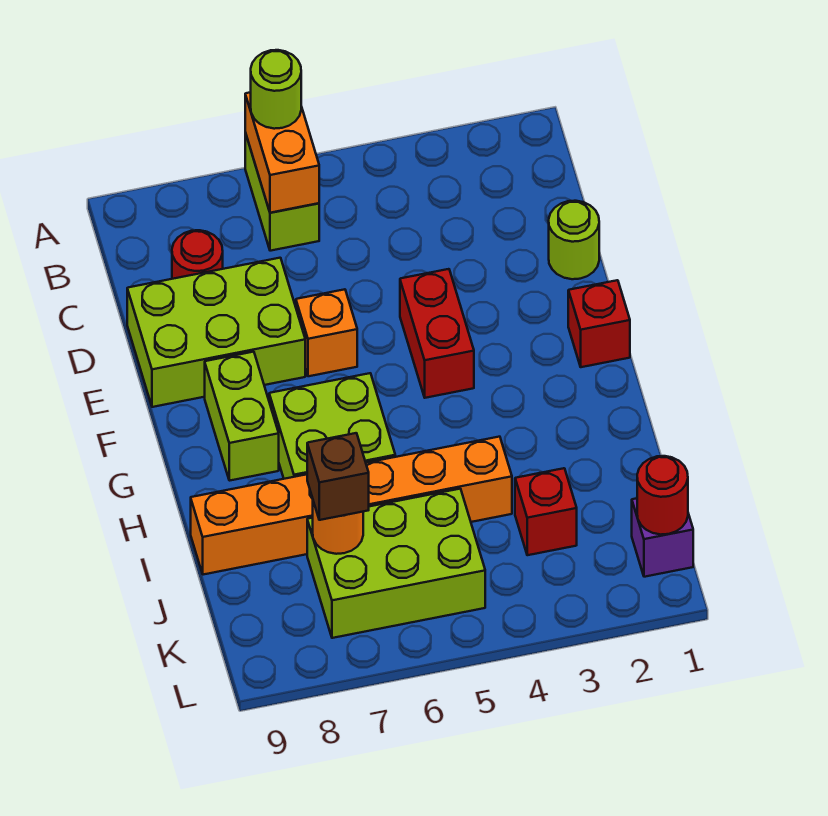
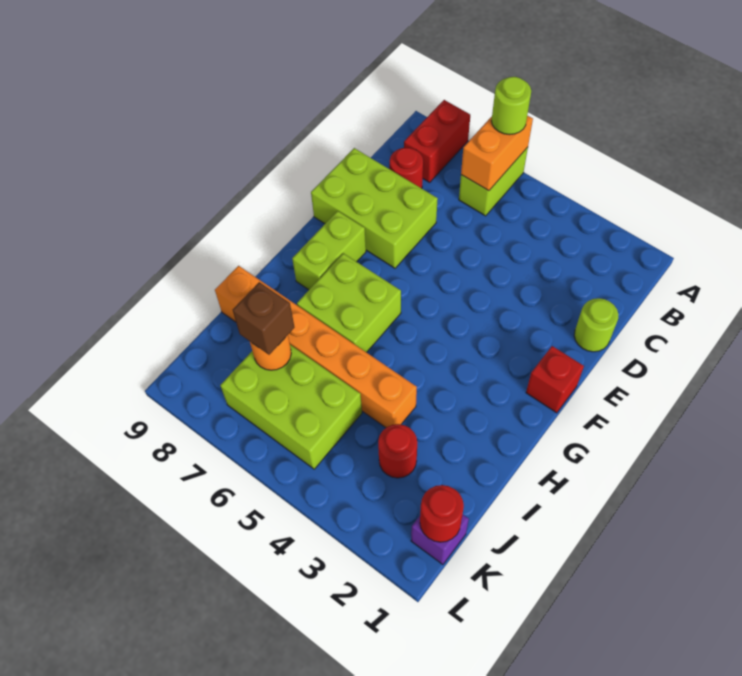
red 1x2 brick [400,269,474,398] -> red 1x2 brick moved to [404,100,470,182]
orange 1x1 brick [296,289,357,376] -> none
red 1x1 brick [515,468,577,555] -> red 1x1 round brick [378,424,417,478]

